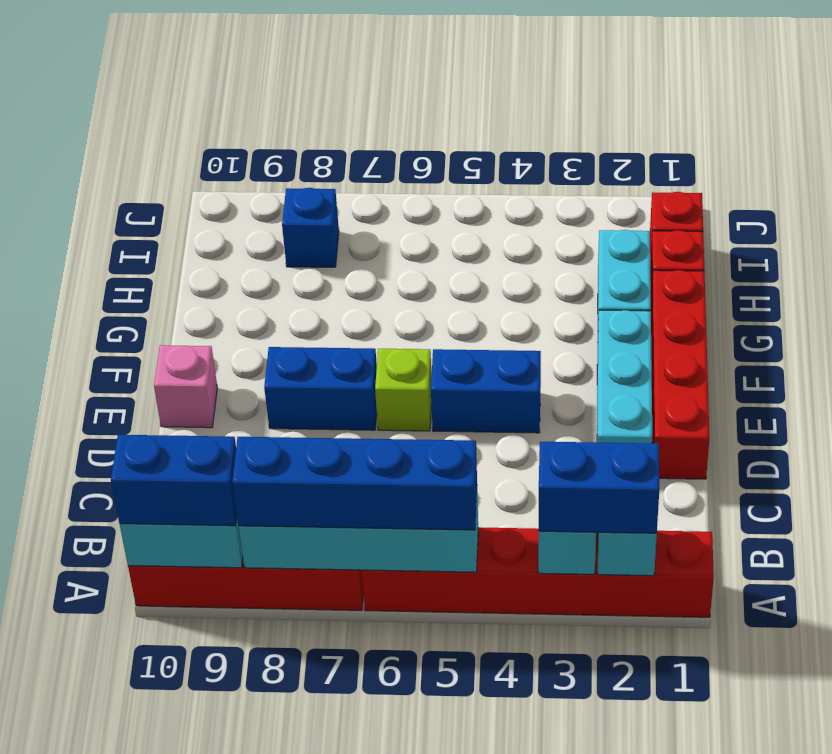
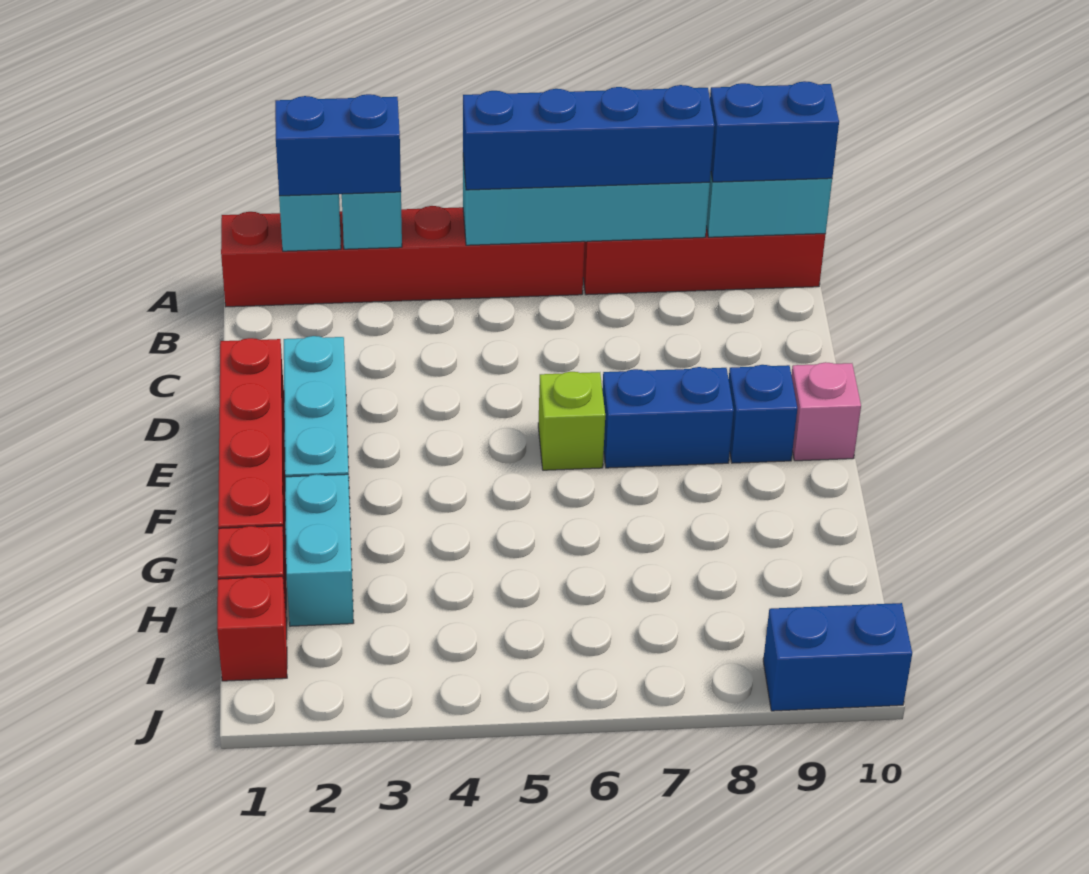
blue 1x2 brick [431,349,541,433] -> blue 1x2 brick moved to [763,603,912,711]
blue 1x1 brick [282,188,339,267] -> blue 1x1 brick moved to [729,365,797,463]

